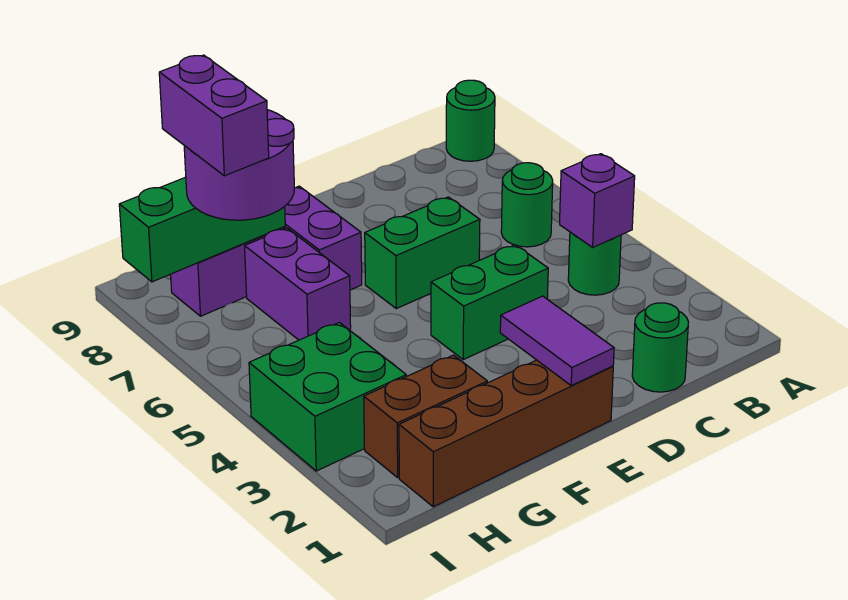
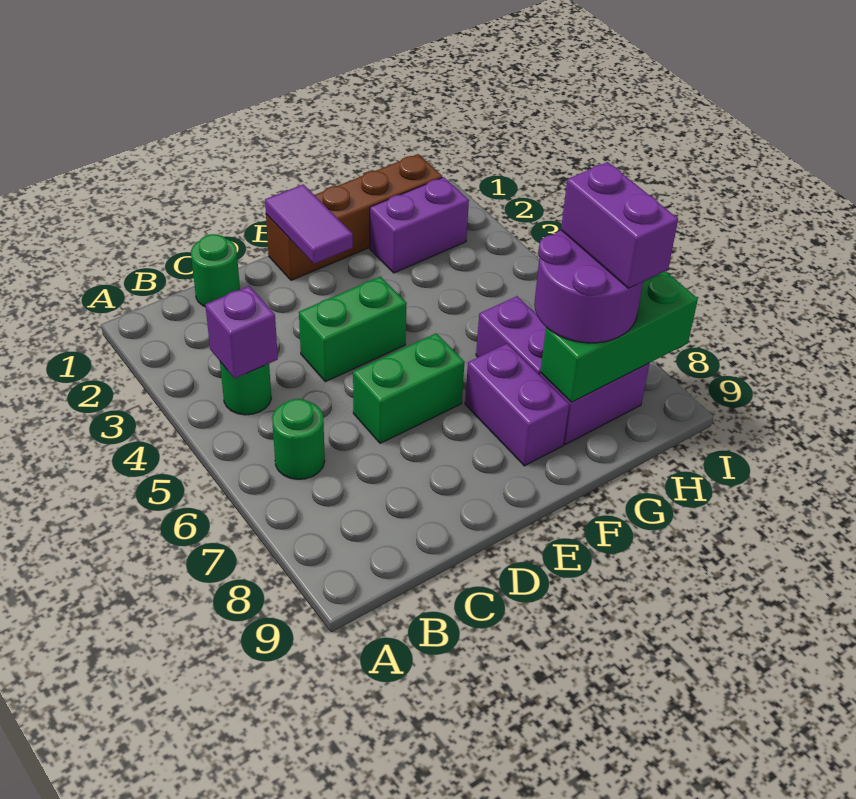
green 1x1 round brick [446,80,495,161] -> none
brown 1x2 brick [364,355,487,478] -> purple 1x2 brick [370,177,469,273]
green 2x2 brick [249,323,406,471] -> none

